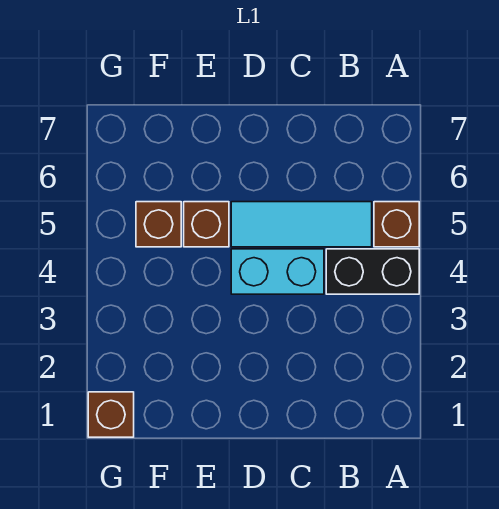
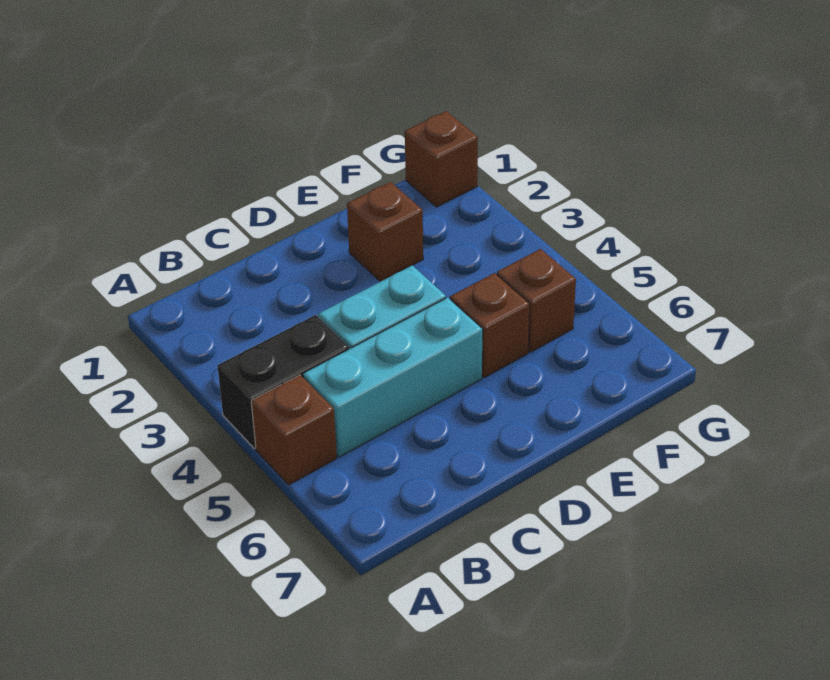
cyan 1x3 tile [231,202,372,247] -> cyan 1x3 brick [303,298,483,457]
none -> brown 1x1 brick [347,182,423,281]

